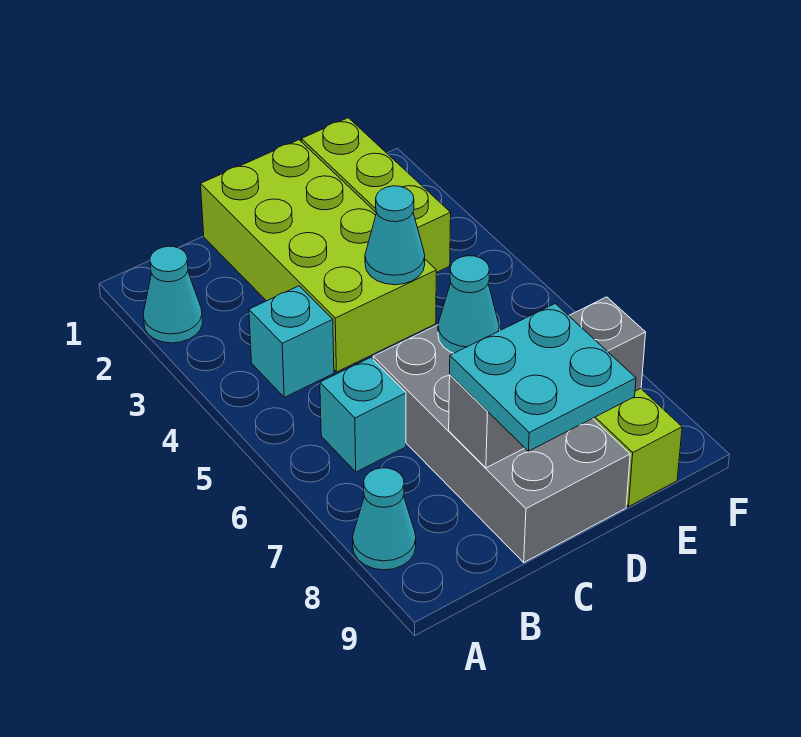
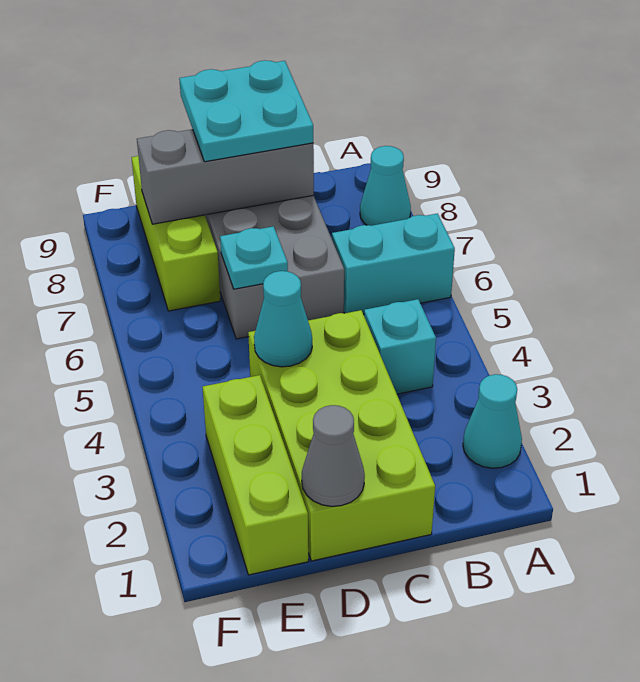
cyan 1x1 brick [320,358,406,472] -> cyan 1x2 brick [332,214,455,314]
none -> grey 1x1 cone [302,405,365,506]
cyan 1x1 cone [438,256,499,353] -> cyan 1x1 plate [220,226,288,289]

